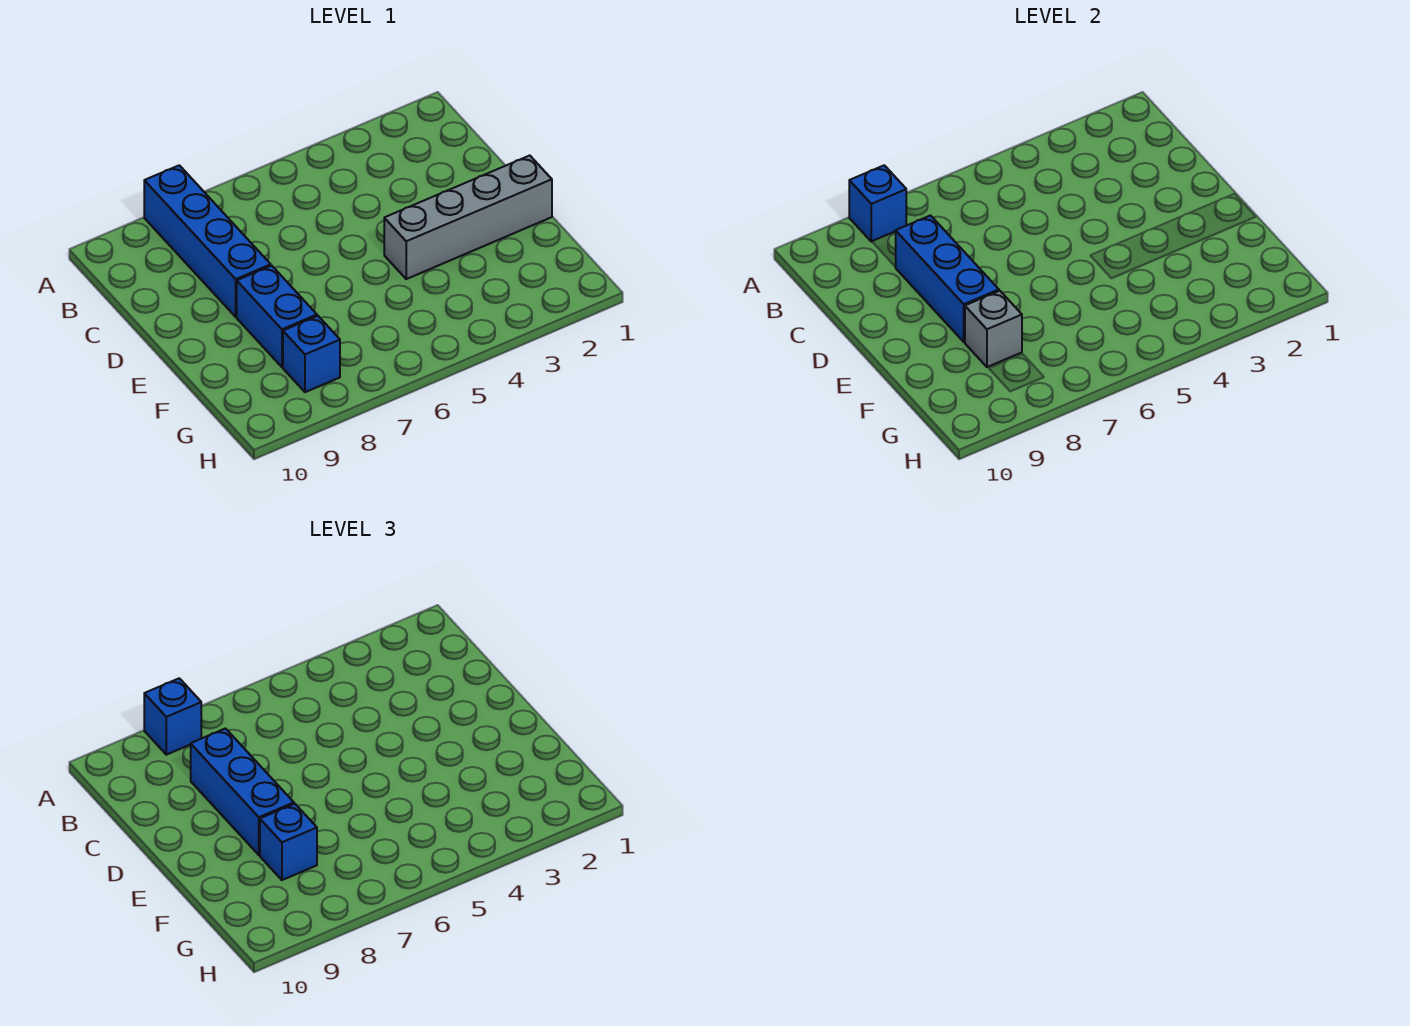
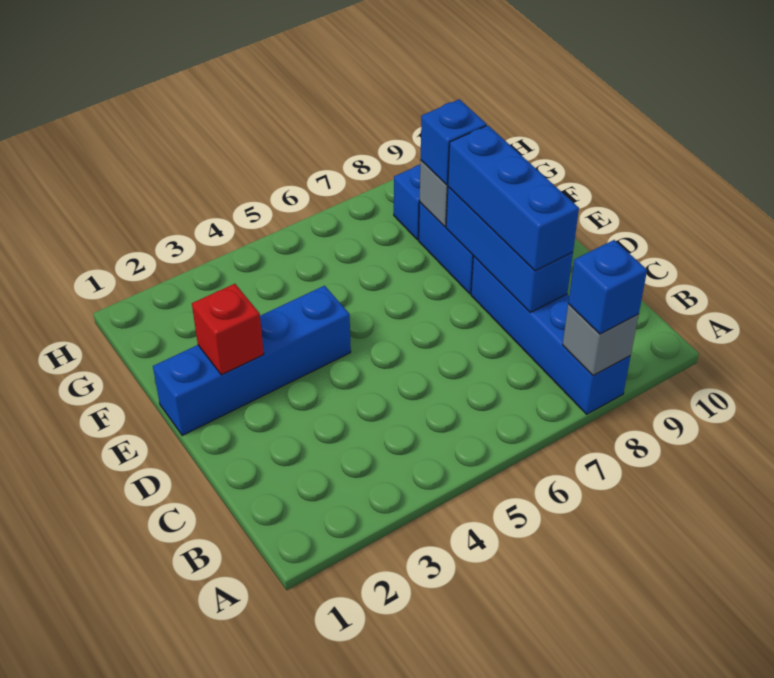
blue 1x1 brick [849,165,906,242] -> grey 1x1 brick [563,304,639,376]
grey 1x4 brick [384,156,552,279] -> blue 1x4 brick [153,286,351,436]
none -> red 1x1 brick [192,284,264,375]

